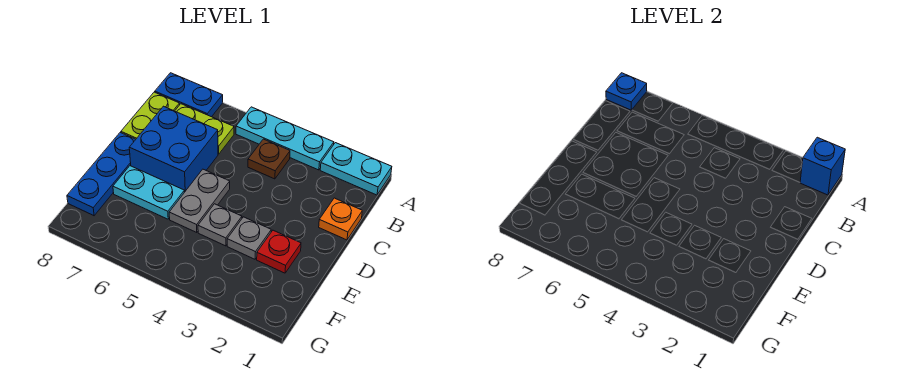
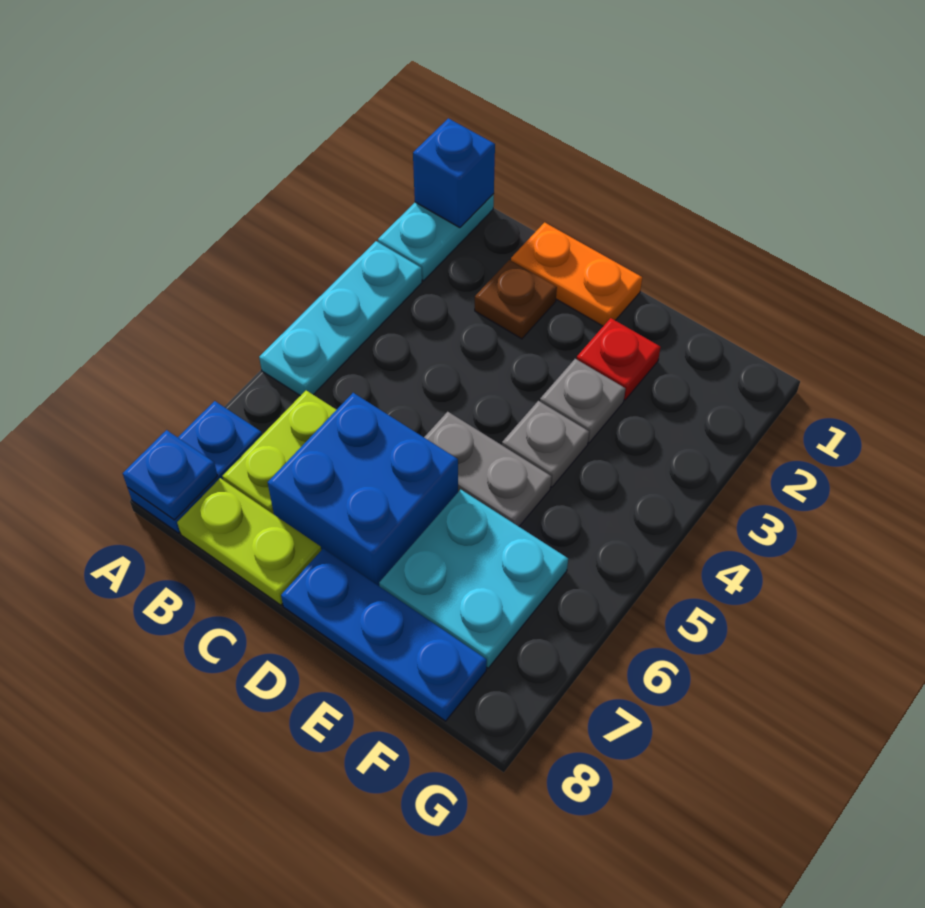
brown 1x1 plate [248,139,290,179] -> brown 1x1 plate moved to [475,260,557,339]
orange 1x1 plate [319,198,362,240] -> orange 1x2 plate [511,222,642,326]
cyan 1x2 plate [113,166,184,219] -> cyan 2x2 plate [379,490,568,668]

